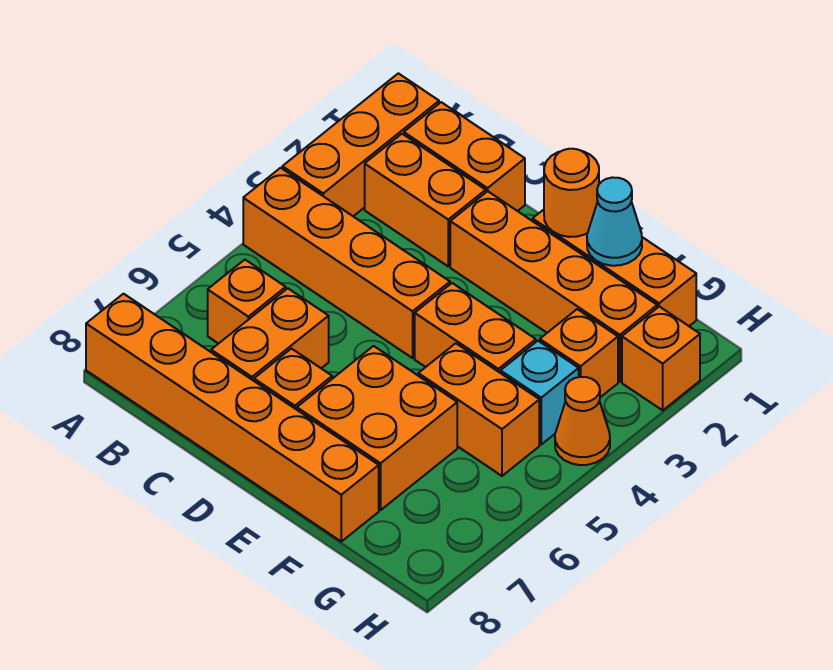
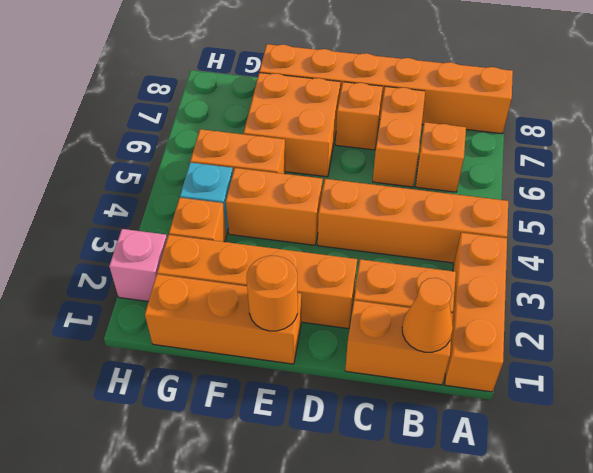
cyan 1x1 cone [587,177,642,266] -> none
orange 1x1 brick [622,306,700,410] -> pink 1x1 brick [109,229,167,301]
orange 1x1 cone [555,377,610,465] -> orange 1x1 cone moved to [402,278,453,352]

